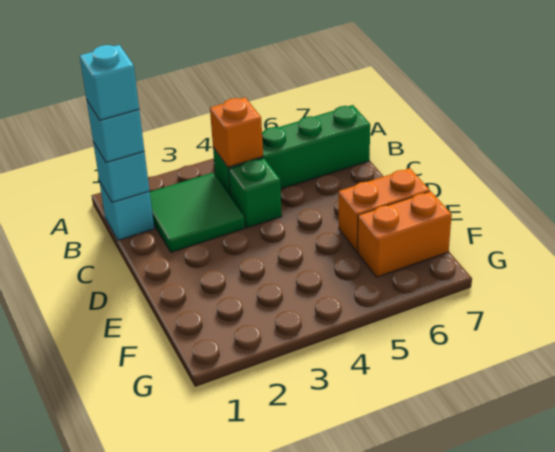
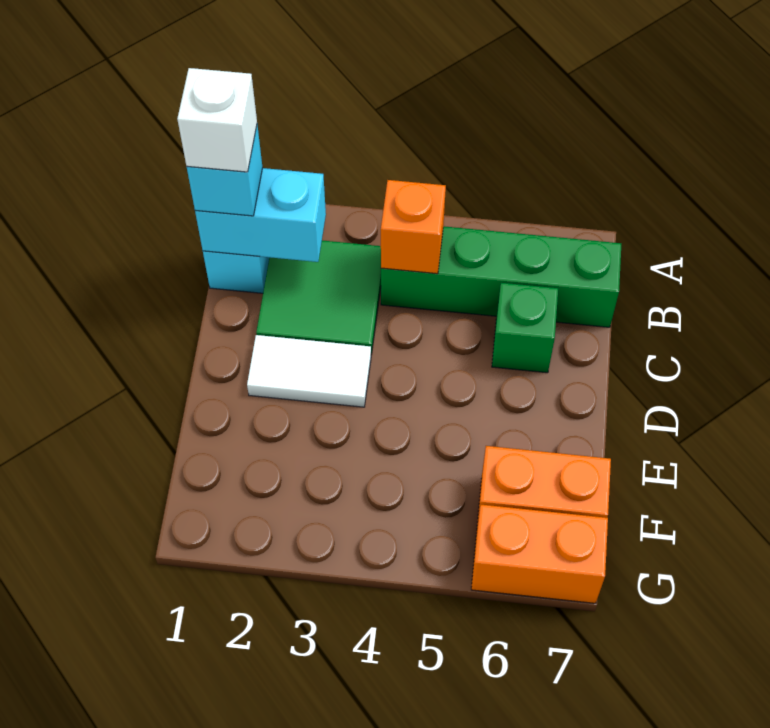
cyan 1x1 brick [93,142,150,203] -> cyan 1x2 brick [195,168,326,262]
cyan 1x1 brick [80,45,139,120] -> white 1x1 brick [177,68,257,172]
green 1x1 brick [229,158,282,228] -> green 1x1 brick moved to [492,283,558,373]
none -> white 1x2 tile [247,335,371,407]
orange 1x2 brick [339,168,430,252] -> orange 1x2 brick moved to [471,504,608,603]

